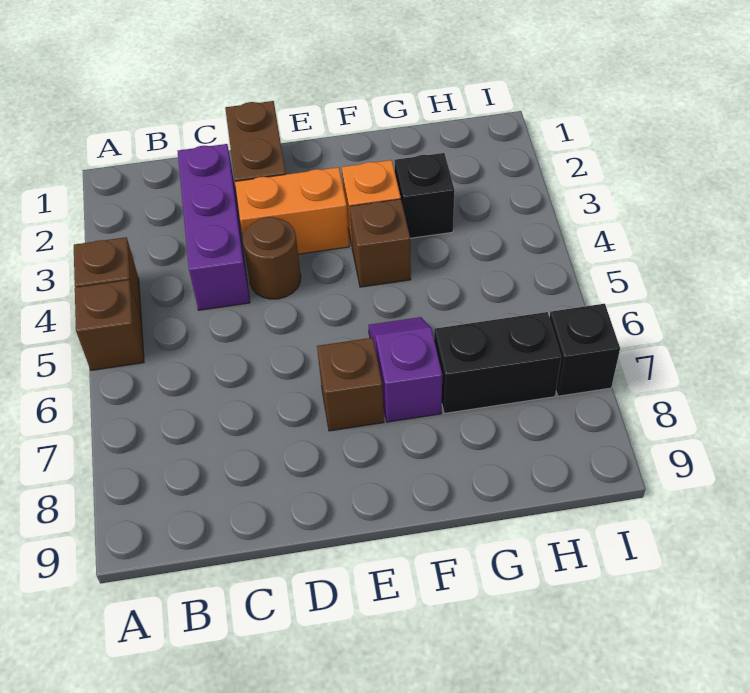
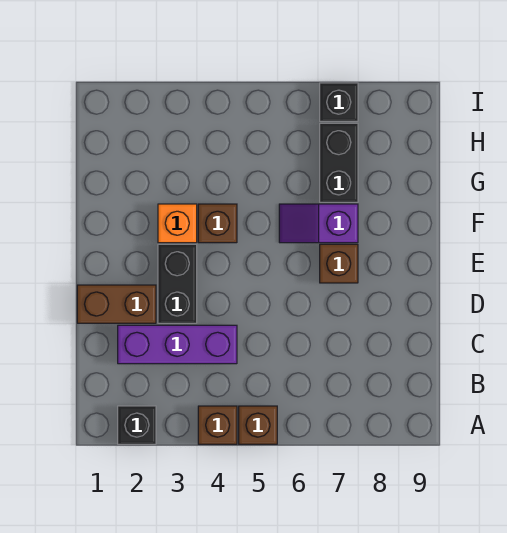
orange 1x2 brick [235,167,349,254] -> black 1x2 brick [158,244,197,323]
brown 1x1 round brick [243,217,301,299] -> none
black 1x1 brick [395,153,454,238] -> black 1x1 brick moved to [118,406,156,444]

